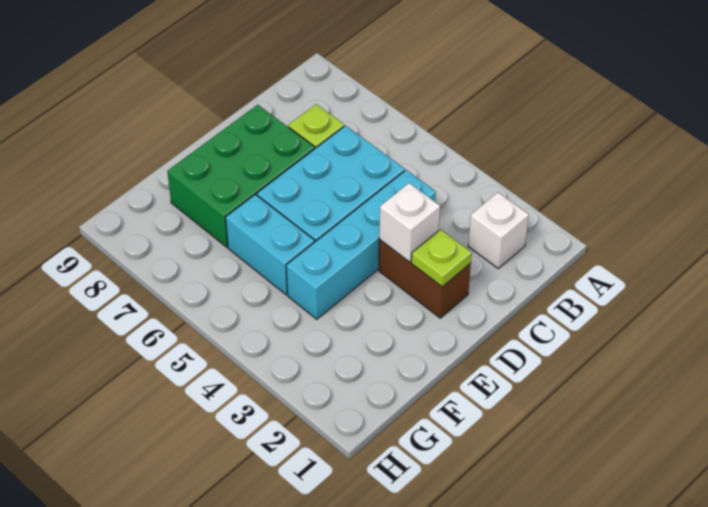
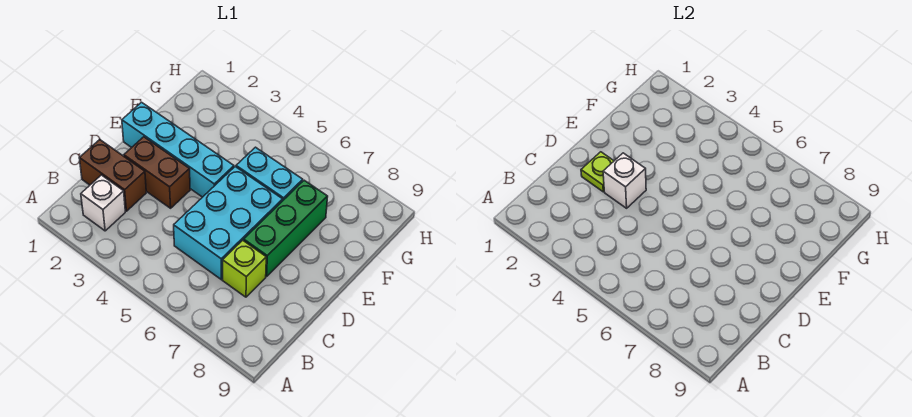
none -> brown 1x2 brick [79,140,146,211]
cyan 1x4 brick [286,170,436,319] -> cyan 1x4 brick turned to [122,102,234,197]
green 2x3 brick [167,105,315,247] -> green 1x3 brick [244,180,328,276]

